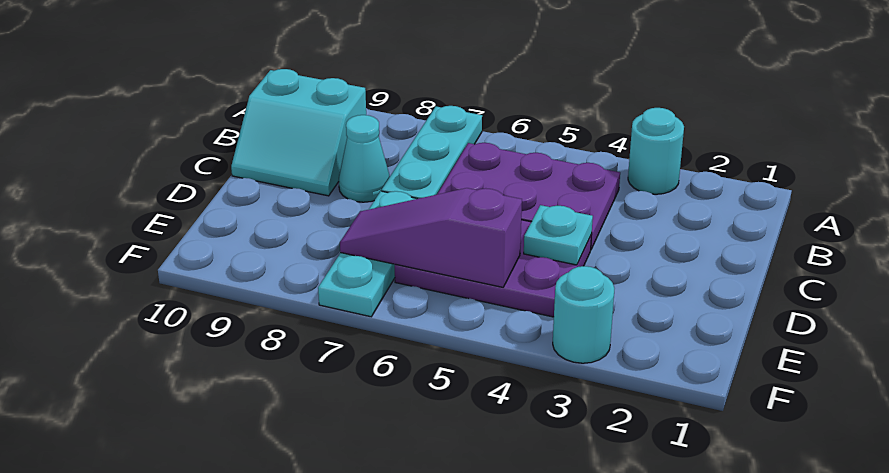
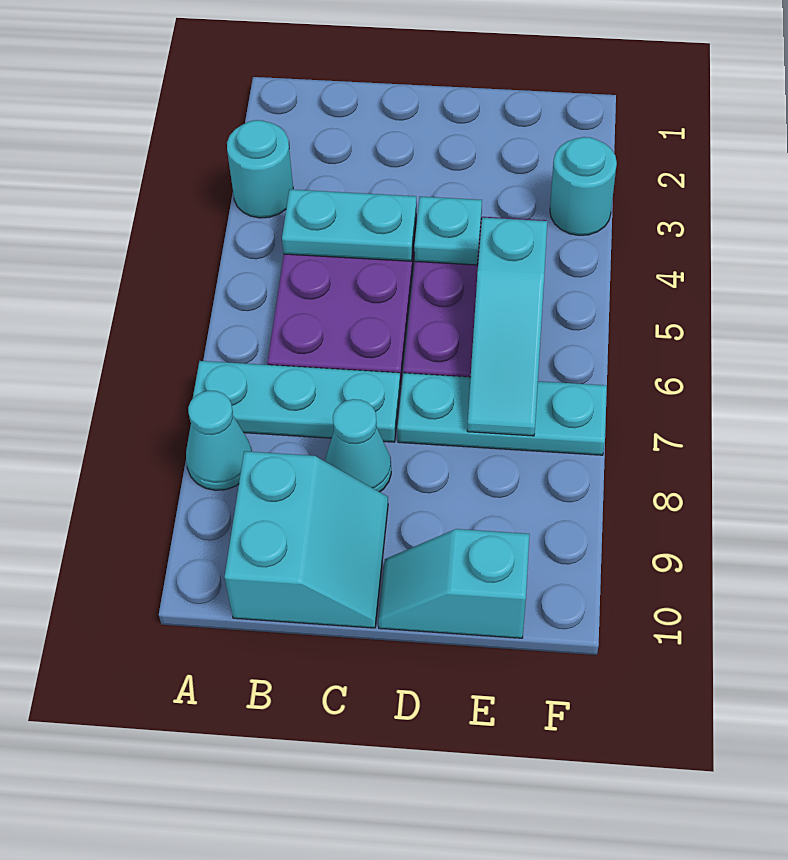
none -> cyan 1x1 cone [186,391,252,490]
none -> cyan 1x2 plate [282,189,417,261]
none -> cyan 1x2 slope [378,529,529,638]
purple 1x3 slope [340,188,522,287] -> cyan 1x3 slope [467,218,547,436]

